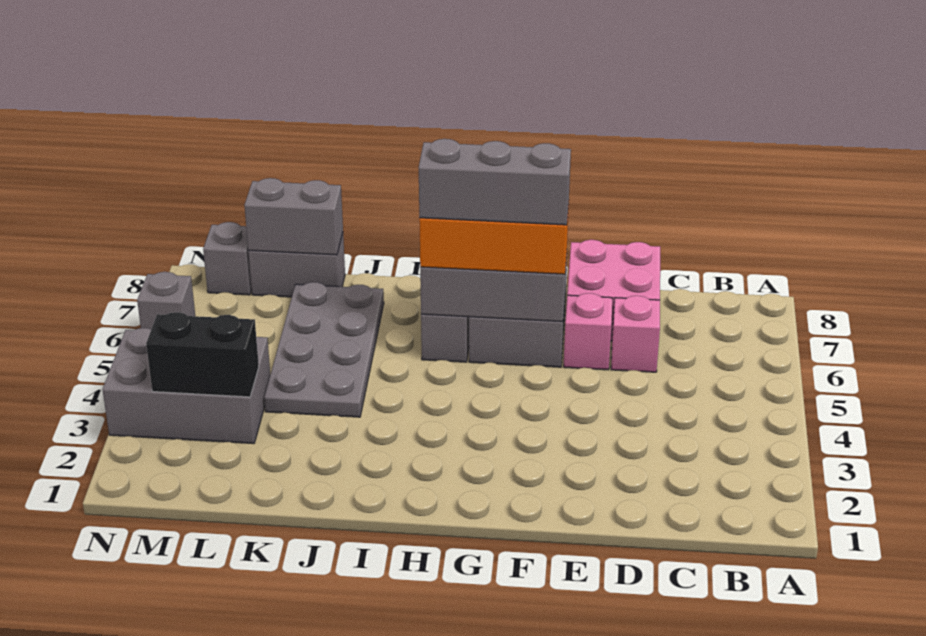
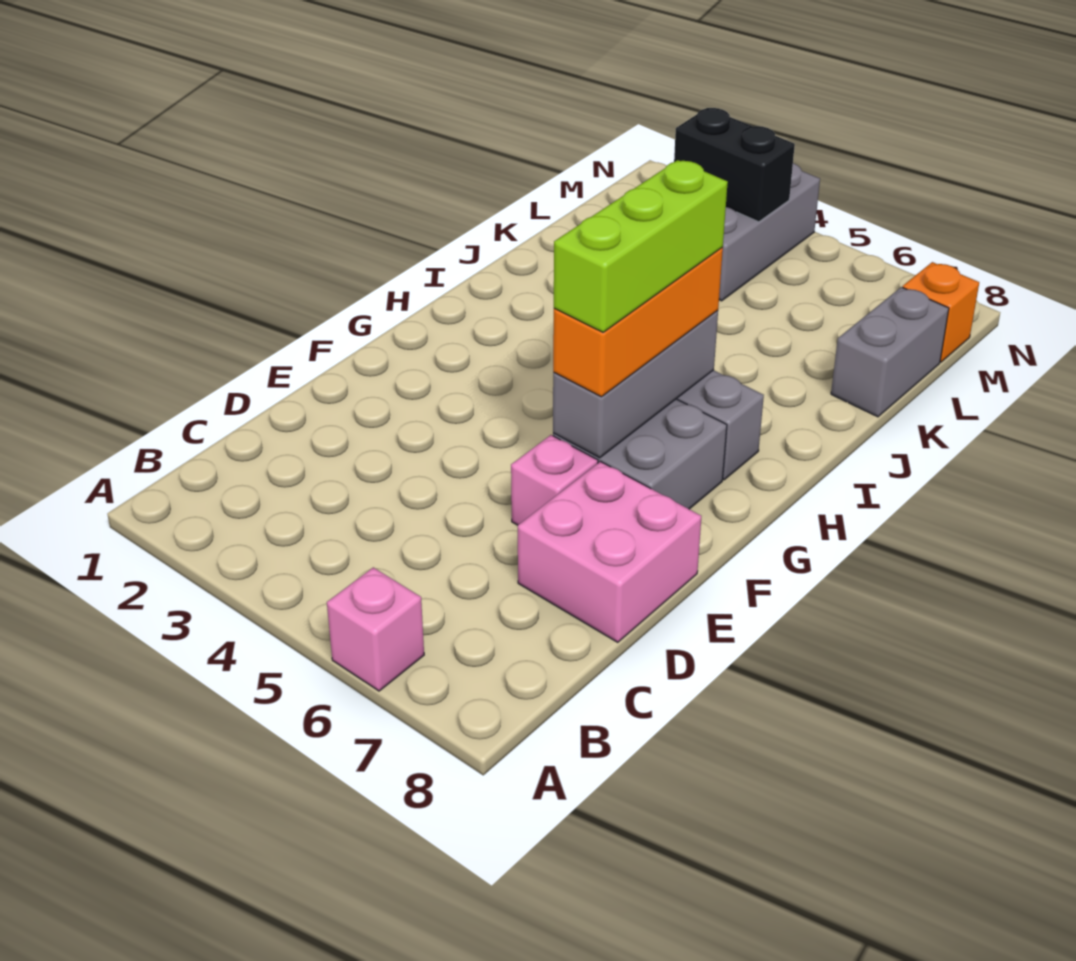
pink 1x1 brick [611,296,660,372] -> pink 1x1 brick moved to [327,567,424,691]
grey 1x3 brick [419,139,571,225] -> lime 1x3 brick [554,160,728,332]
grey 2x4 plate [264,282,384,417] -> none
grey 1x2 brick [244,178,343,255] -> none
black 1x2 brick [146,312,259,397] -> black 1x2 brick turned to [674,108,795,222]
grey 1x1 brick [203,222,252,295] -> orange 1x1 brick [903,262,979,362]
grey 1x1 brick [137,272,195,329] -> none

